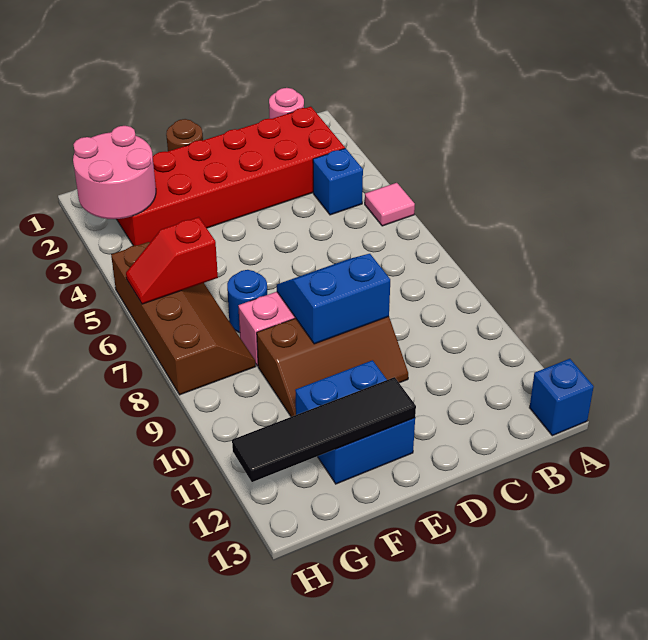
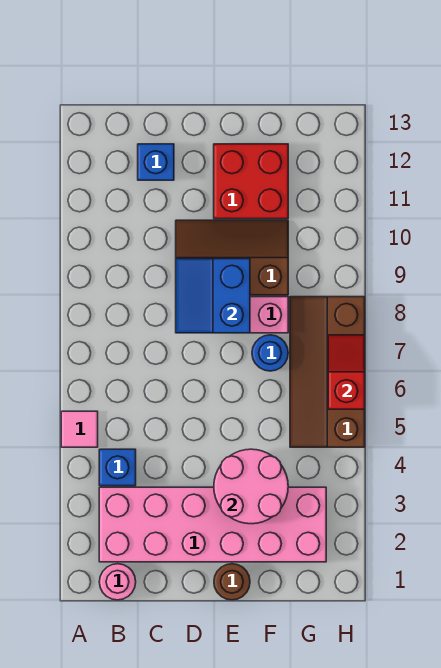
blue 1x1 brick [530,359,594,436] -> blue 1x1 brick moved to [138,144,174,180]
red 2x6 brick [117,107,345,246] -> pink 2x6 brick [99,487,326,562]
blue 2x2 slope [277,254,390,344] -> blue 2x2 slope turned to [176,259,250,333]
blue 2x2 brick [295,360,415,484] -> red 2x2 brick [214,144,288,219]
black 1x4 tile [232,377,416,482] -> none
pink 2x2 round brick [73,126,156,219] -> pink 2x2 round brick moved to [214,449,288,524]
red 1x2 slope [126,217,218,304] -> red 1x2 slope turned to [328,335,365,409]

